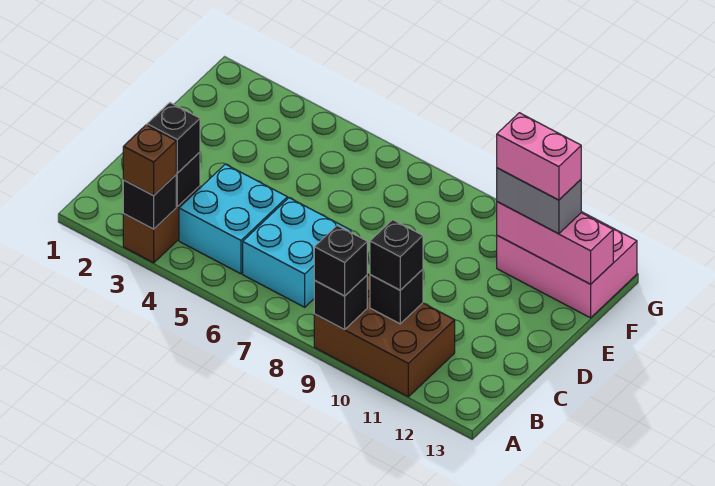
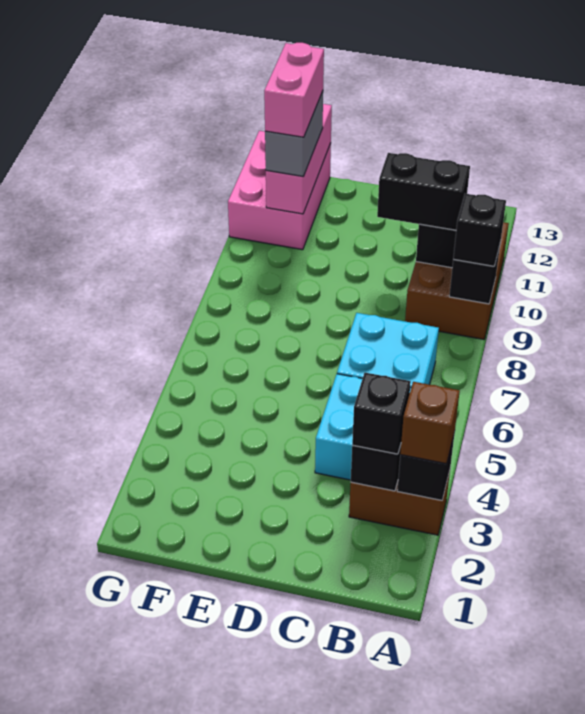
black 1x1 brick [370,220,423,290] -> black 1x2 brick [377,153,470,230]

